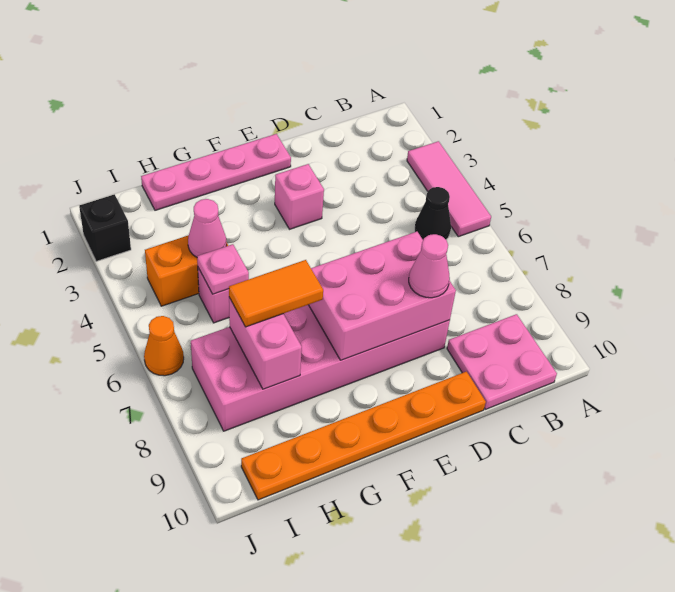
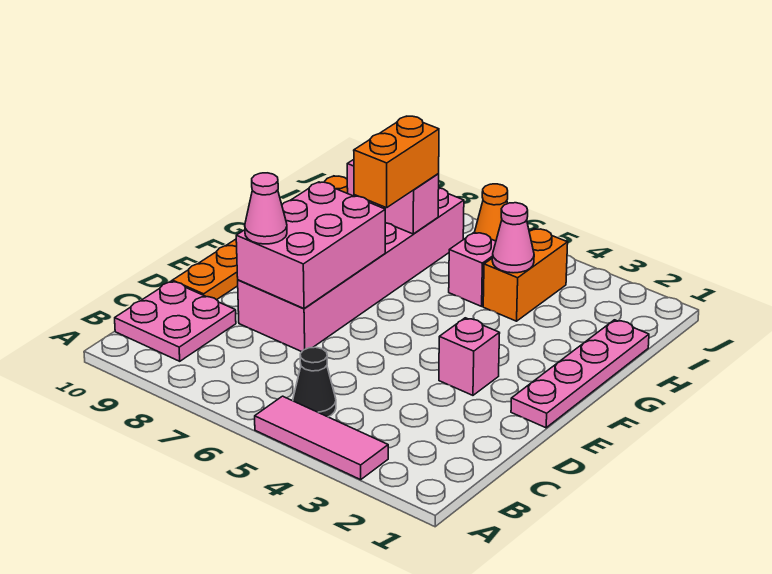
orange 1x2 tile [229,260,323,327] -> orange 1x2 brick [354,116,439,208]
pink 1x1 plate [197,244,249,294] -> none
black 1x1 brick [79,194,131,261] -> none

